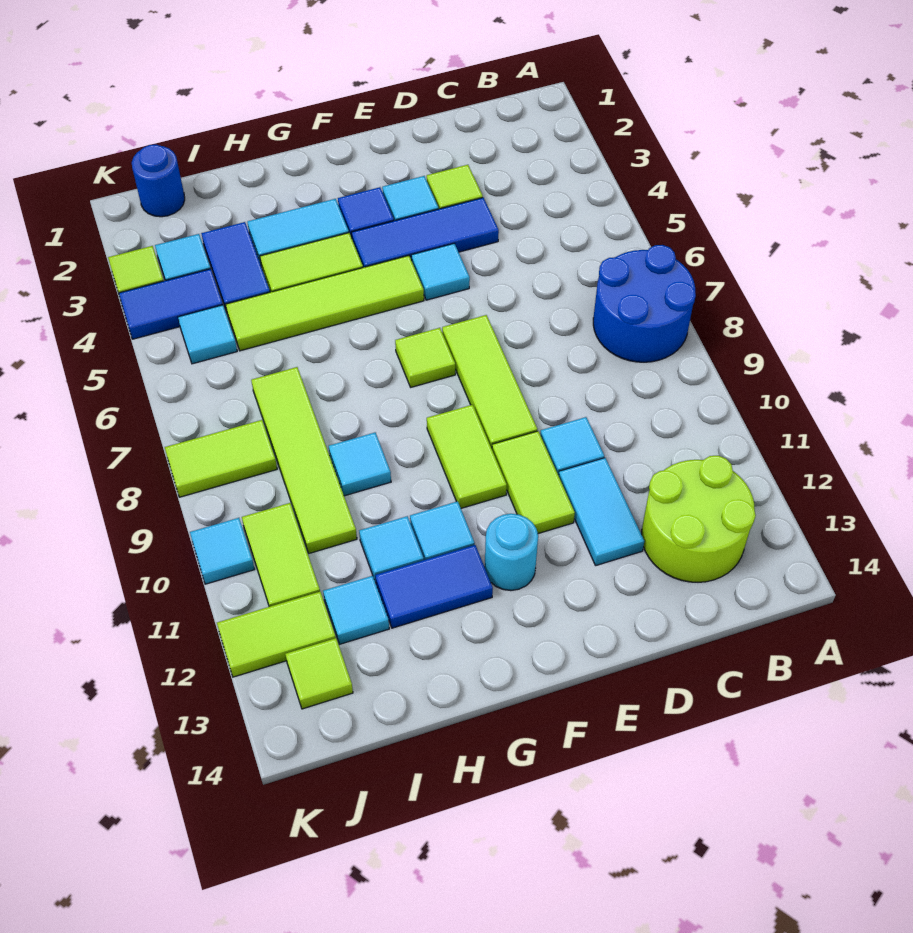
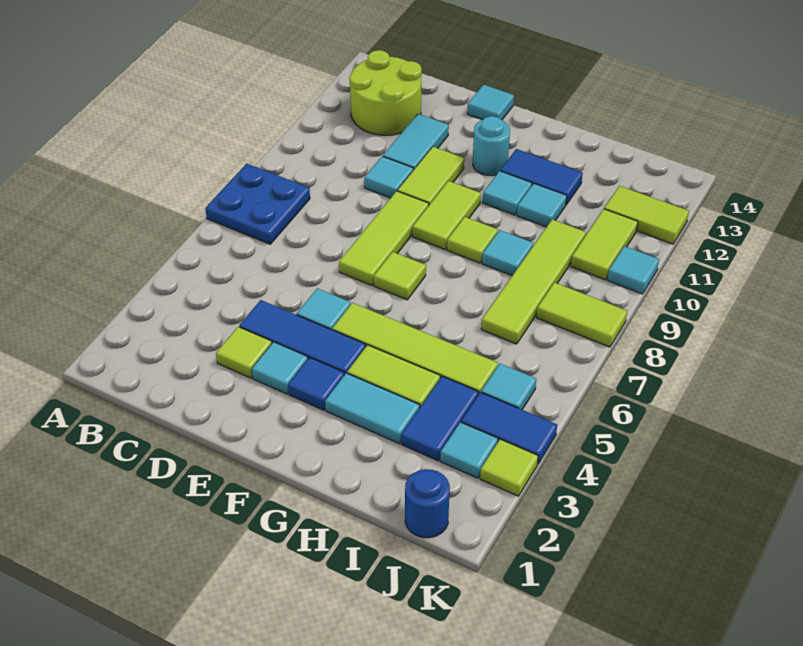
blue 2x2 round brick [593,245,696,362] -> blue 2x2 plate [205,164,310,244]
cyan 1x1 tile [323,576,389,644] -> cyan 1x1 tile moved to [467,85,514,120]
lime 1x1 tile [285,638,353,709] -> lime 1x1 tile moved to [447,217,498,263]

